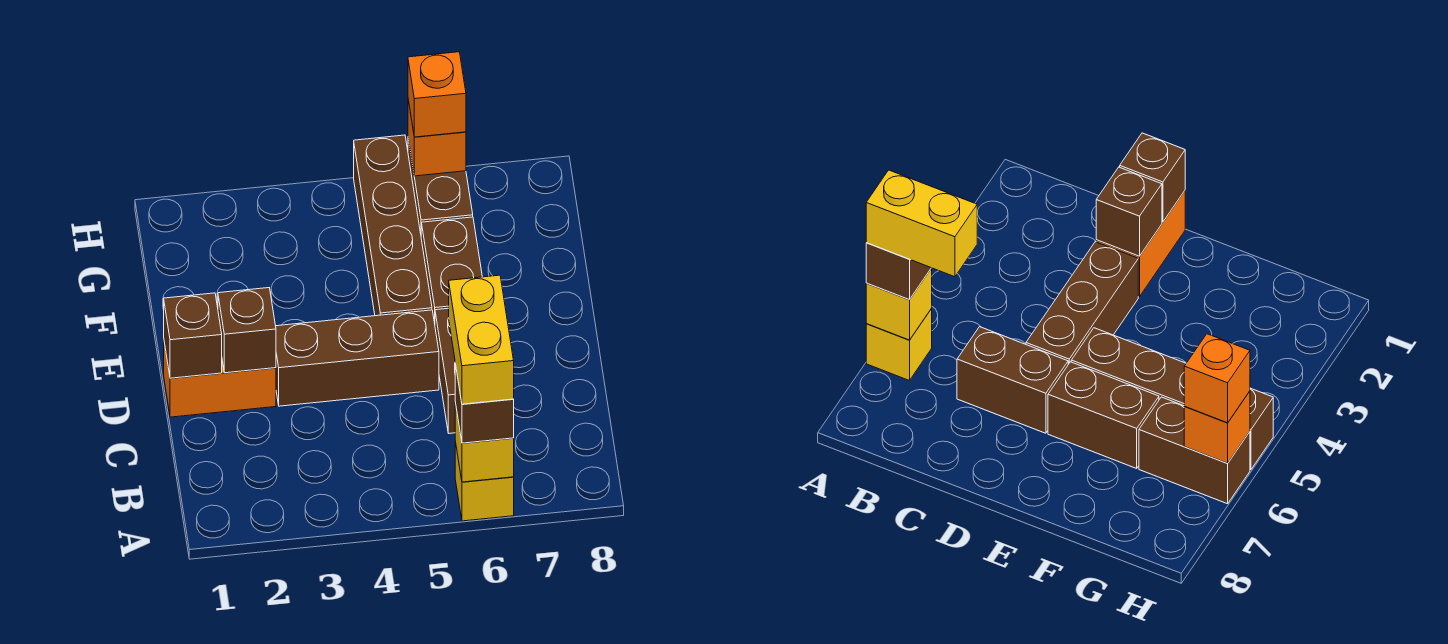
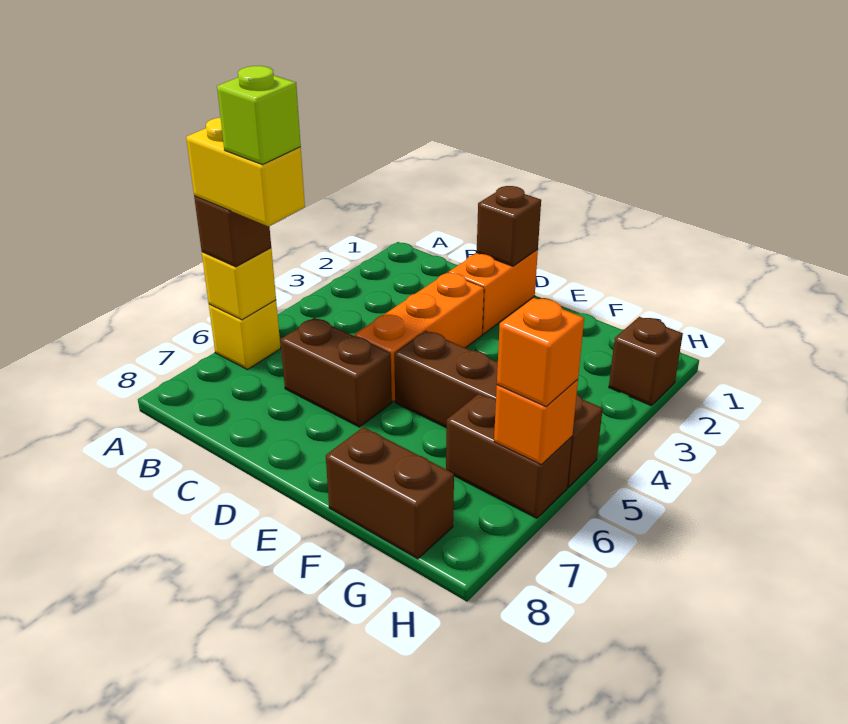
none -> lime 1x1 brick [217,66,301,165]
brown 1x1 brick [218,288,276,373] -> brown 1x1 brick moved to [609,317,683,406]
brown 1x3 brick [276,310,439,406] -> orange 1x3 brick [354,273,484,402]
brown 1x2 brick [421,217,482,323] -> brown 1x2 brick moved to [326,427,454,559]

